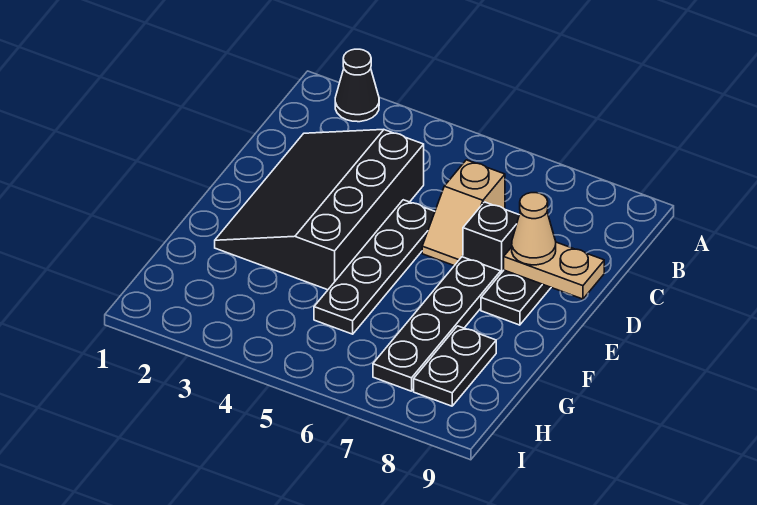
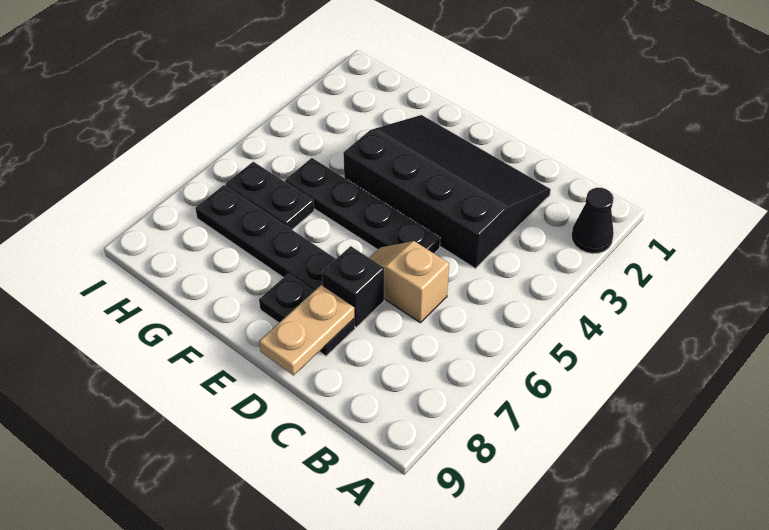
tan 1x1 cone [512,193,556,265] -> none
black 1x2 plate [414,326,496,406] -> black 1x2 plate moved to [226,162,314,230]

